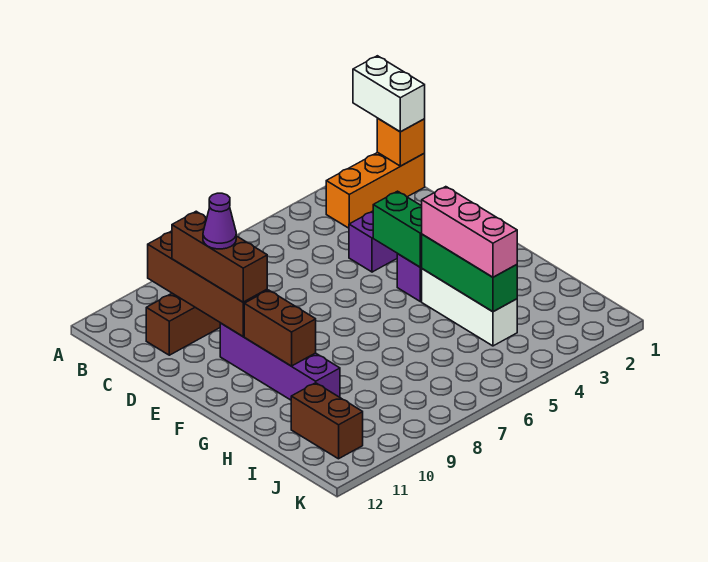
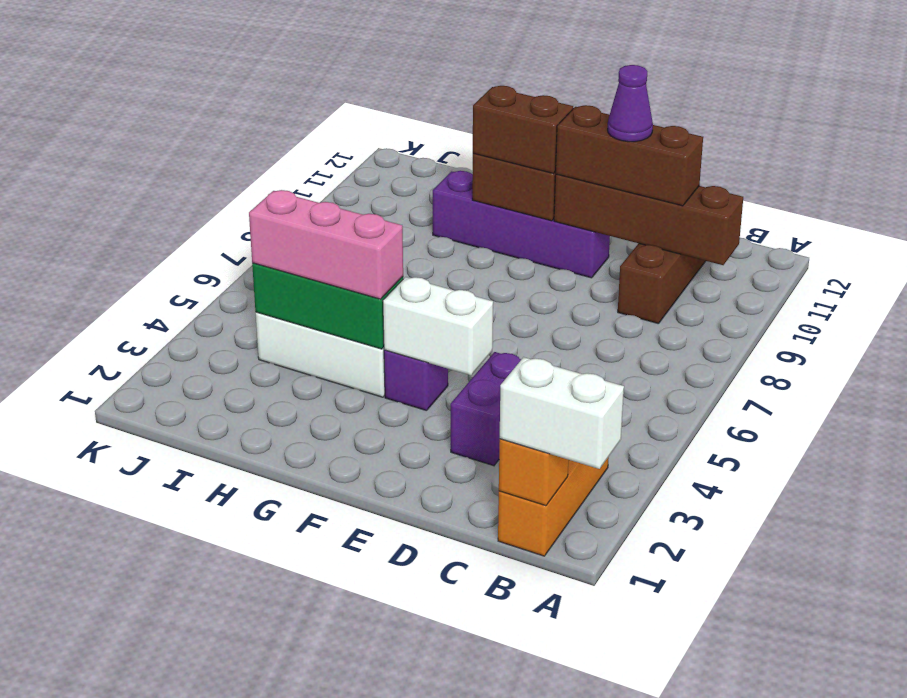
green 1x2 brick [373,191,422,267] -> white 1x2 brick [383,277,493,375]
brown 1x2 brick [291,383,363,459] -> brown 1x2 brick moved to [473,86,573,173]

